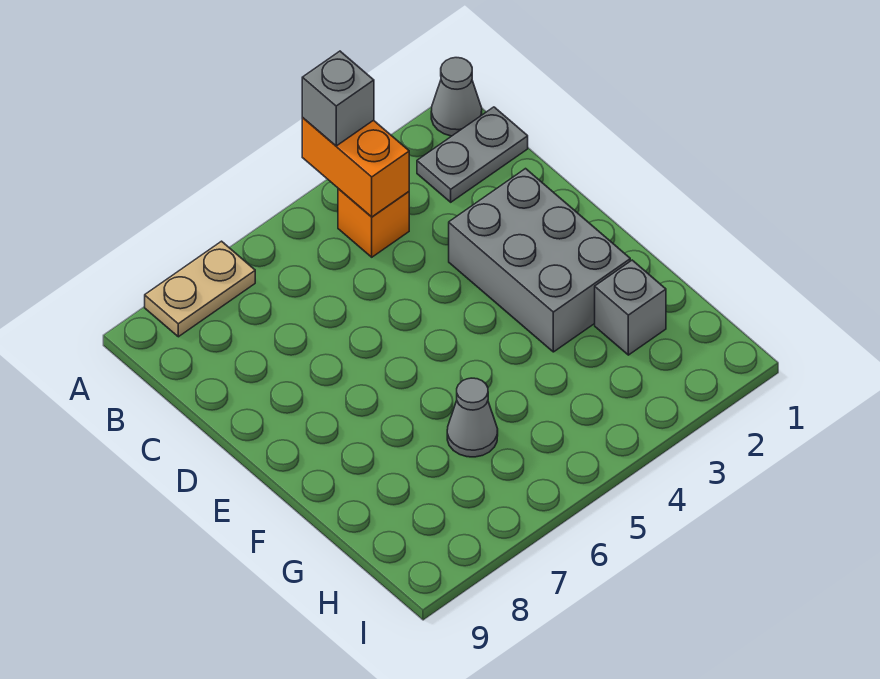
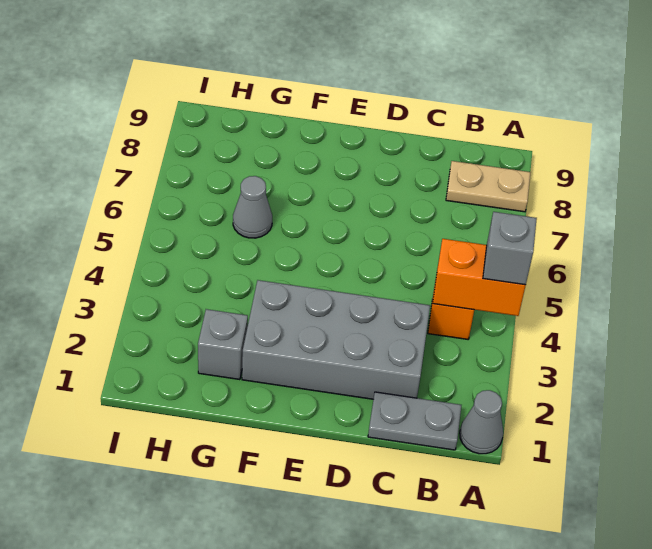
tan 1x2 plate [145,241,255,337] -> tan 1x2 plate turned to [446,161,531,212]
grey 1x2 plate [417,107,528,202] -> grey 1x2 plate turned to [368,392,461,450]
grey 2x3 brick [449,169,630,352] -> grey 2x4 brick [242,280,430,399]

